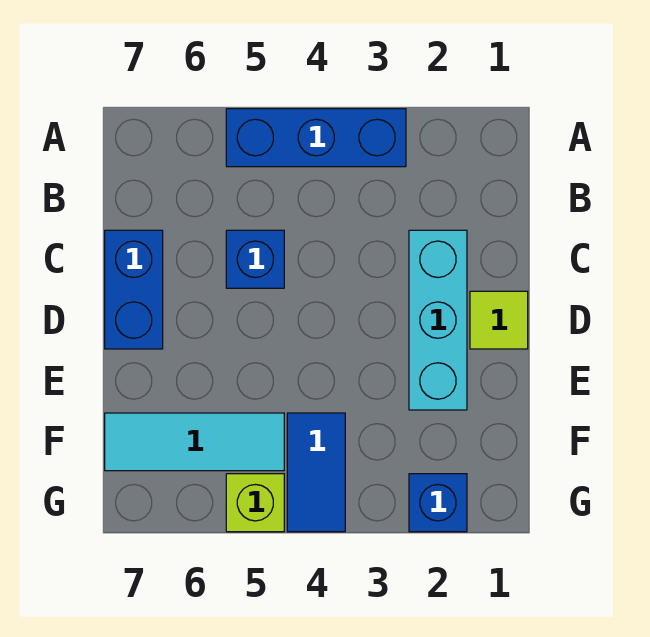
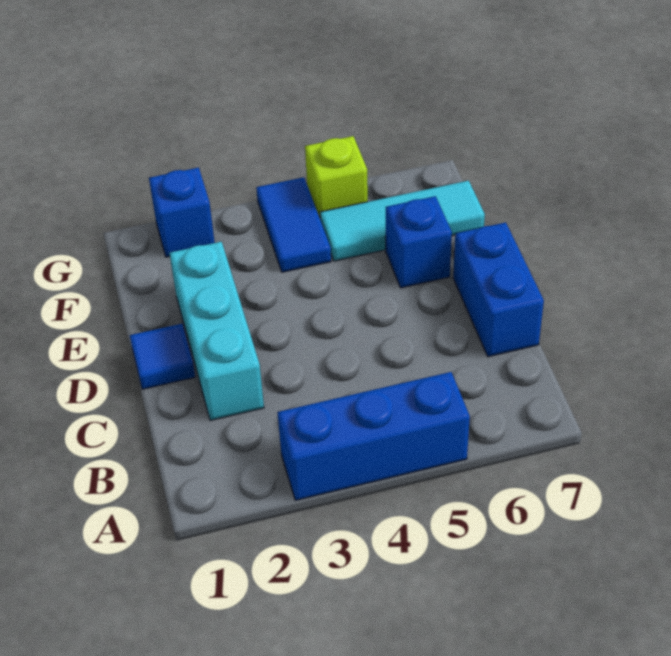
blue 1x1 brick [226,230,284,288] -> blue 1x1 brick moved to [386,196,452,288]
lime 1x1 tile [470,291,528,349] -> blue 1x1 tile [130,324,195,389]

